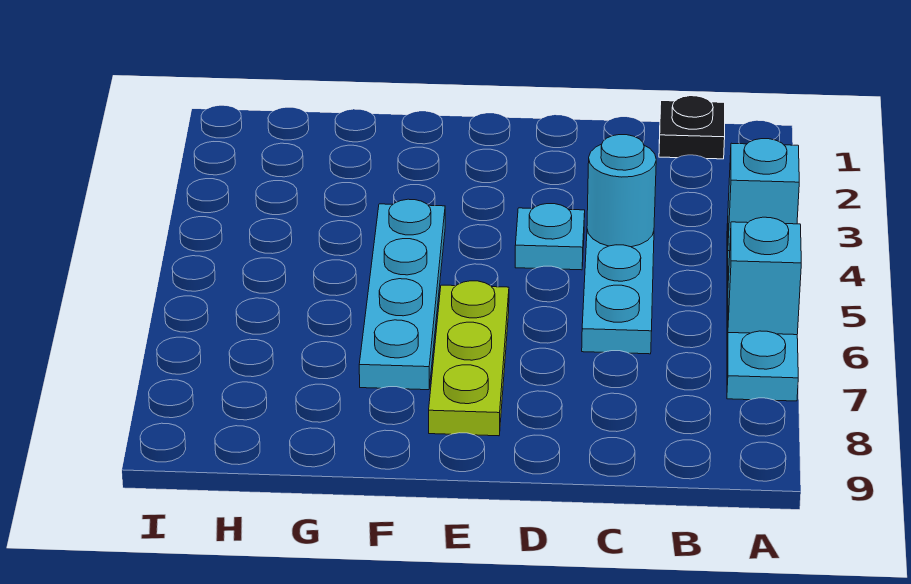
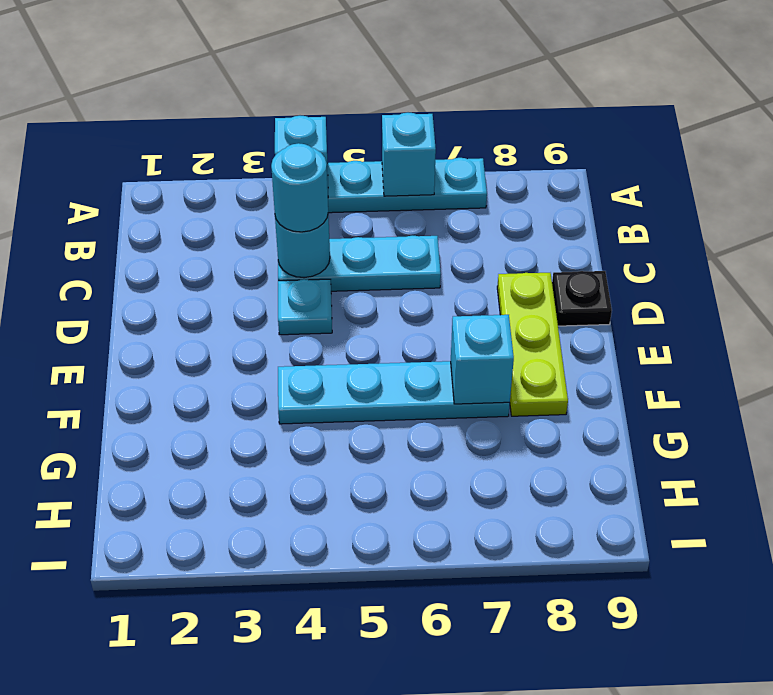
black 1x1 plate [659,96,725,159] -> black 1x1 plate moved to [552,271,612,326]
none -> cyan 1x1 round brick [271,143,328,232]
lime 1x3 plate [429,281,509,436] -> lime 1x3 plate turned to [497,273,568,416]
none -> cyan 1x1 brick [451,315,514,404]

